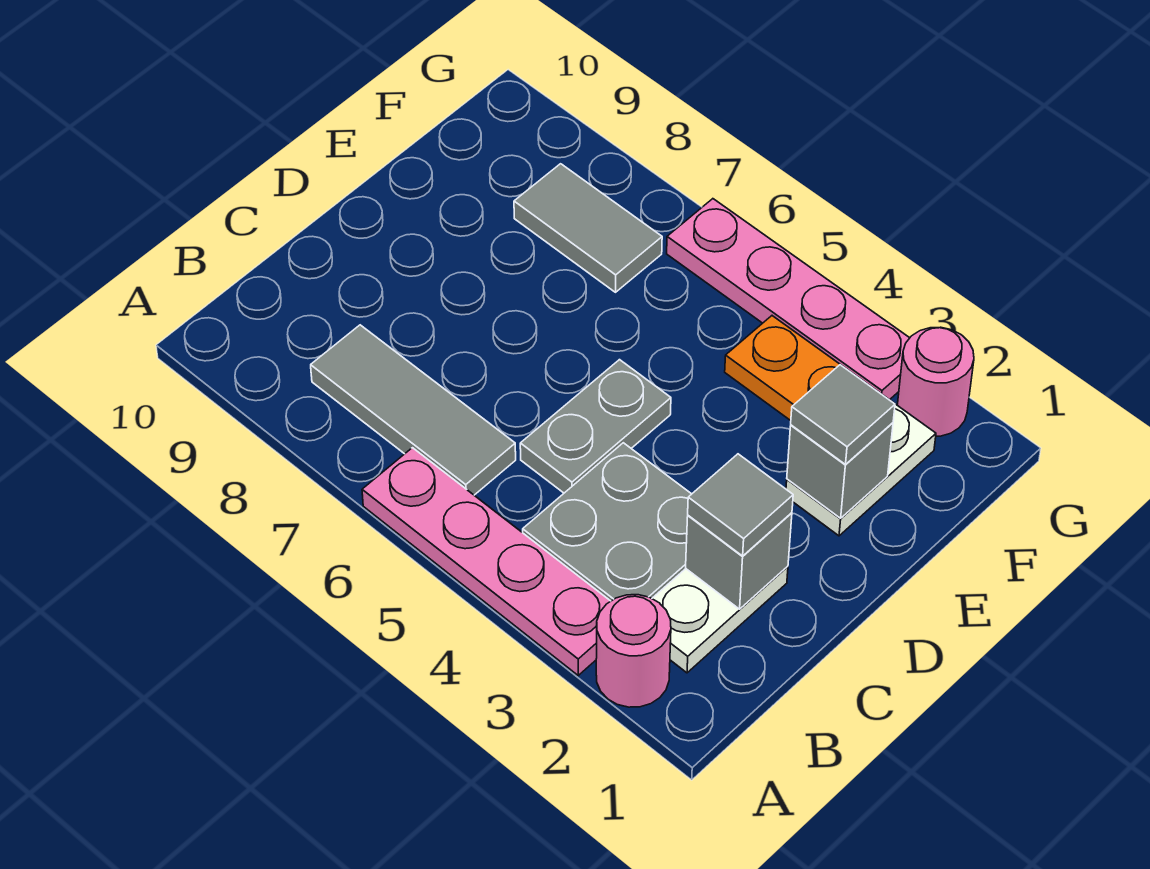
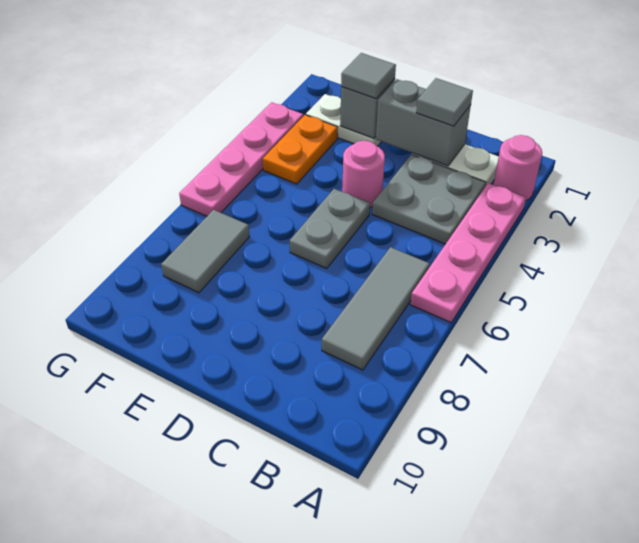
grey 1x1 brick [686,513,792,609] -> grey 1x2 brick [376,79,471,166]
grey 1x2 plate [520,360,671,493] -> grey 1x2 plate turned to [290,189,370,269]
pink 1x1 round brick [897,327,974,436] -> pink 1x1 round brick moved to [342,141,385,208]

